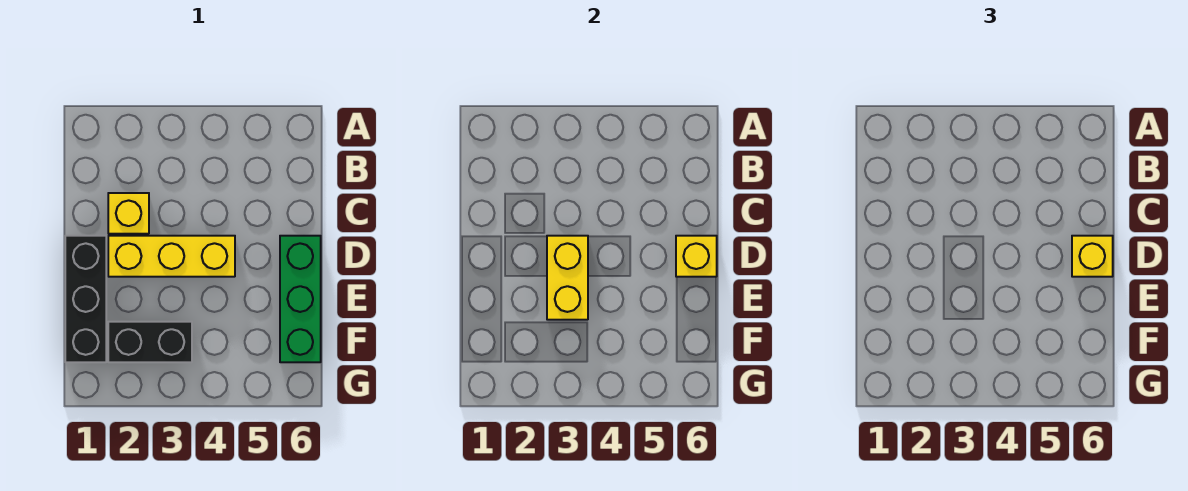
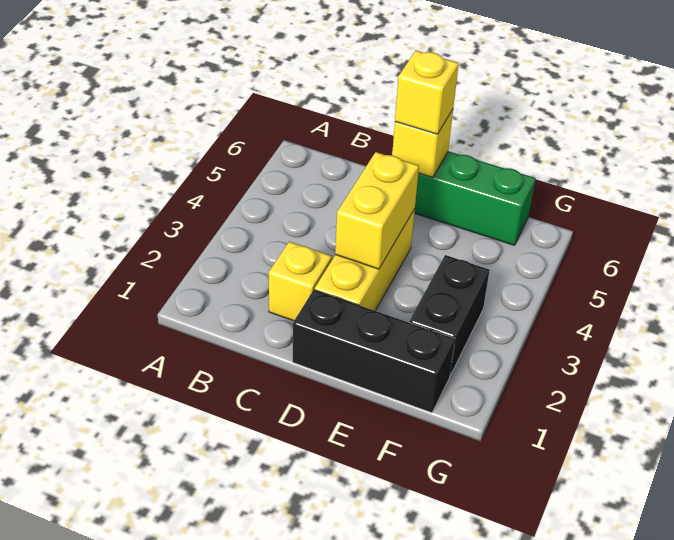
yellow 1x2 brick [547,236,588,320] -> yellow 1x2 brick turned to [335,152,419,269]

